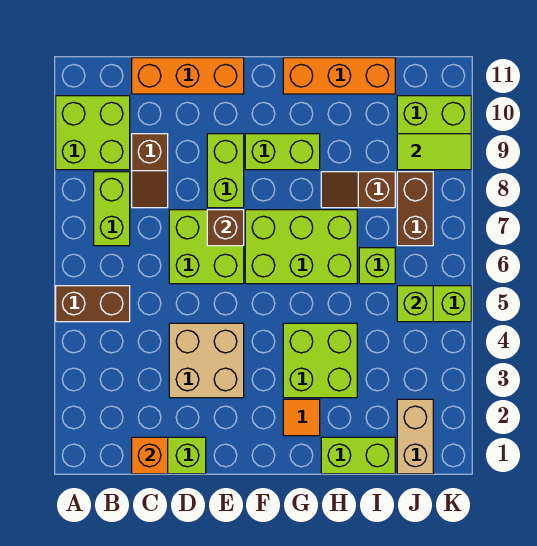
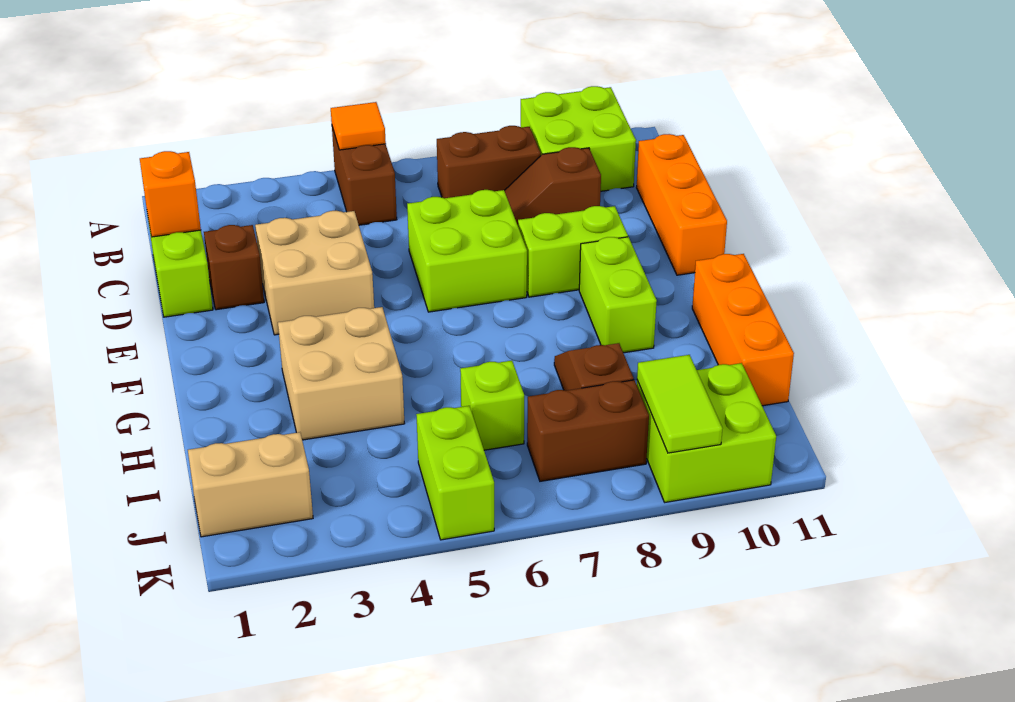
lime 1x2 brick [94,172,130,246] -> brown 1x2 brick [437,126,541,198]
brown 1x1 brick [207,210,244,246] -> brown 1x1 brick moved to [204,225,264,310]
lime 2x3 brick [245,210,357,284] -> none
orange 1x1 tile [283,399,320,436] -> orange 1x1 tile moved to [331,102,386,150]
lime 2x2 brick [283,323,357,398] -> tan 2x2 brick [278,307,405,440]
lime 1x2 brick [321,437,395,474] -> none
lime 1x1 brick [397,286,433,322] -> none

